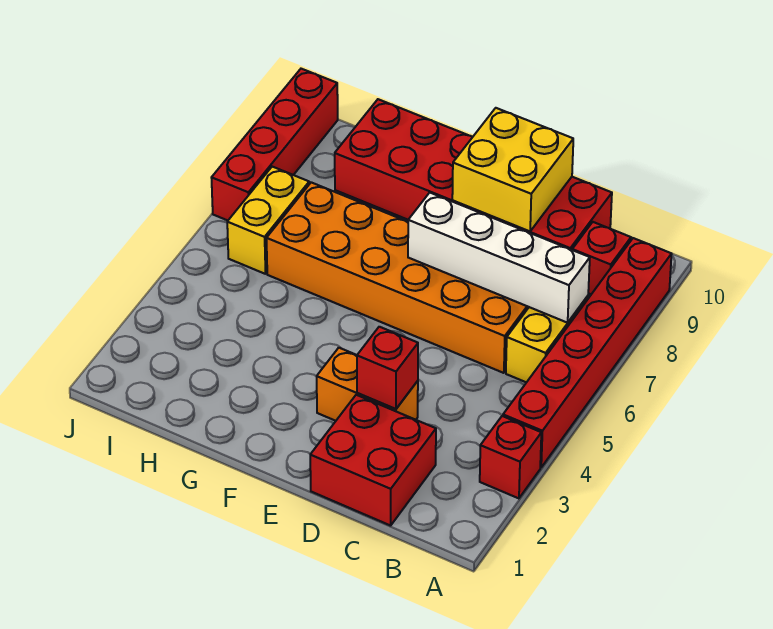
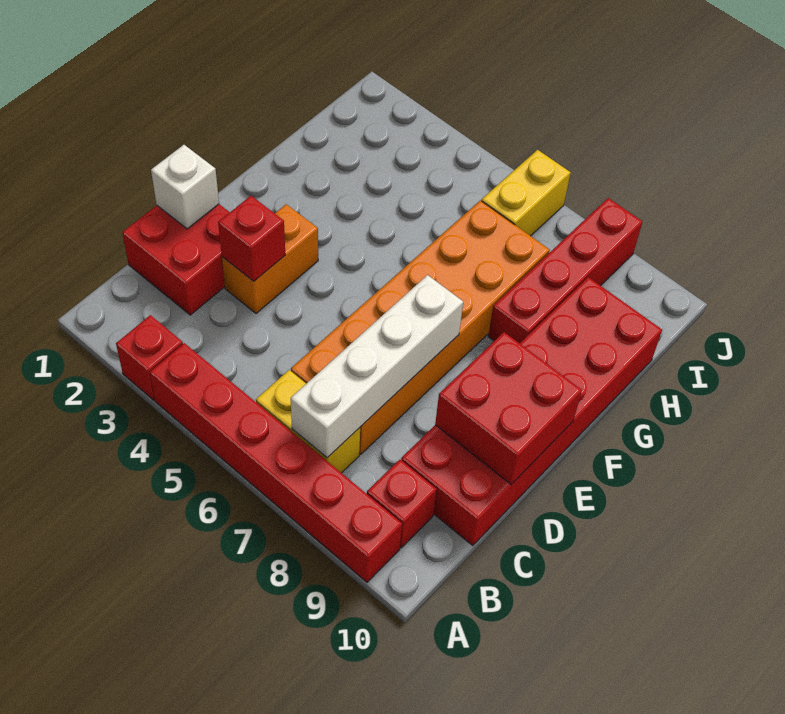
none -> white 1x1 brick [151,145,219,229]
yellow 2x2 brick [452,108,573,231] -> red 2x2 brick [435,332,582,484]
yellow 1x2 brick [227,167,309,274] -> yellow 1x2 brick turned to [482,150,571,236]
red 1x4 brick [211,69,338,220] -> red 1x4 brick turned to [488,198,643,343]

